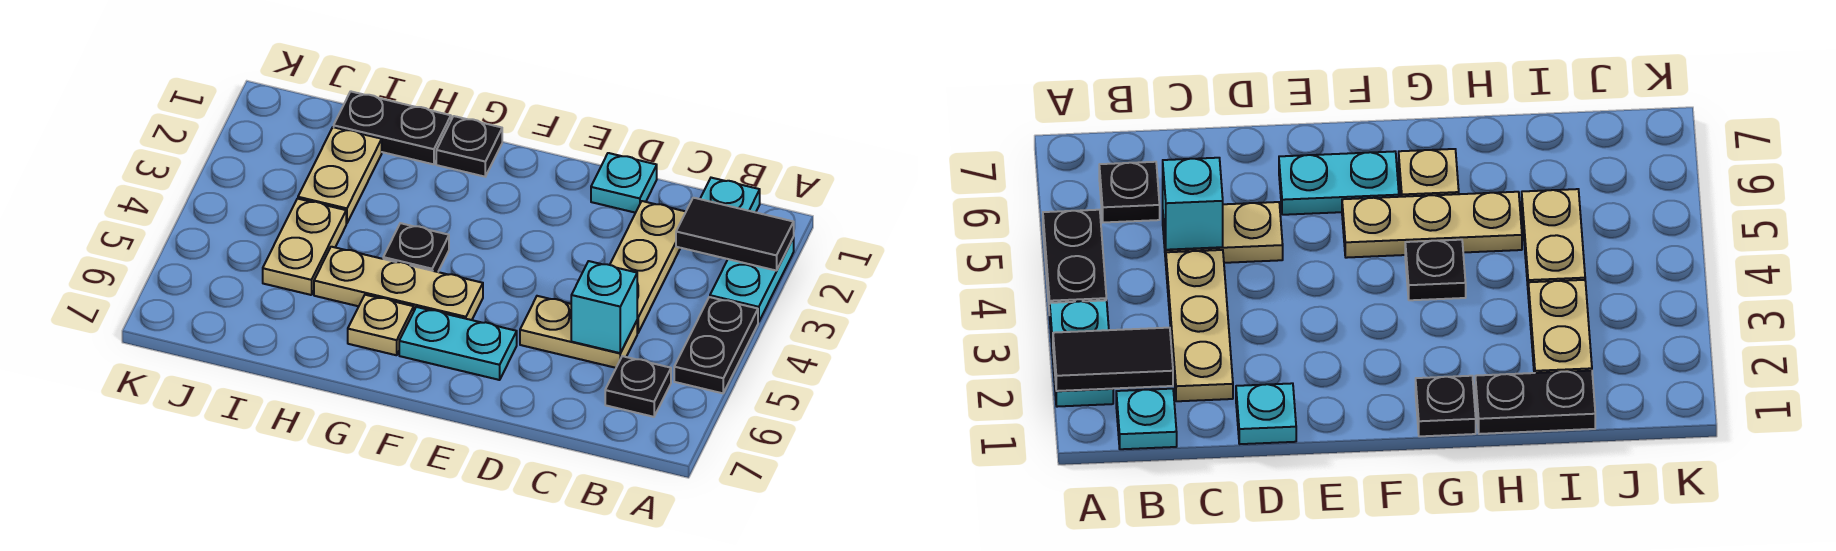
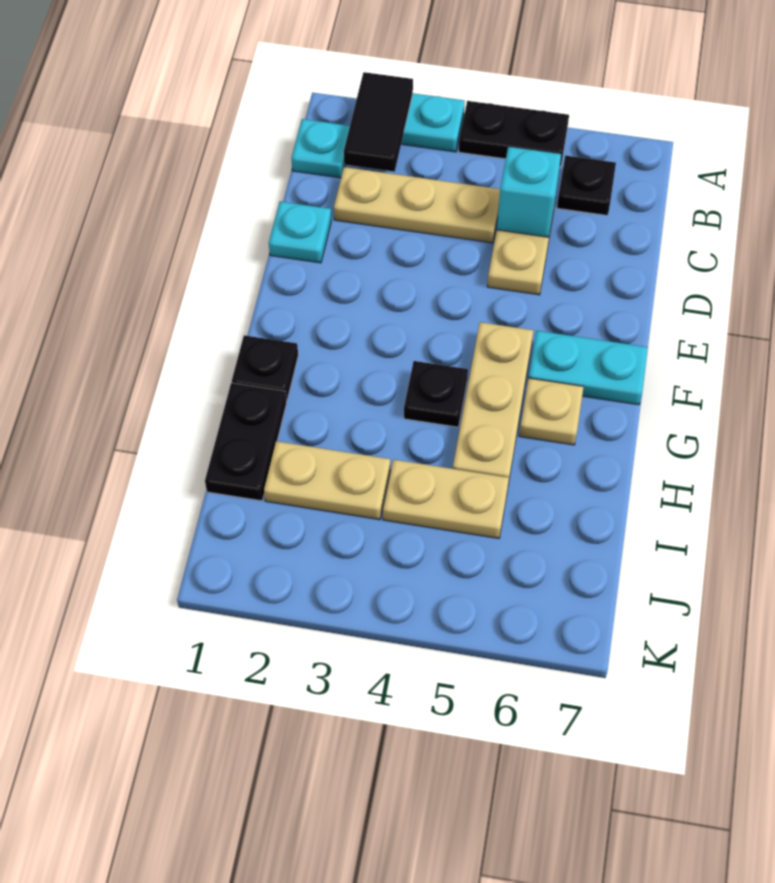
cyan 1x2 plate [399,307,517,380] -> cyan 1x2 plate turned to [529,331,648,405]

